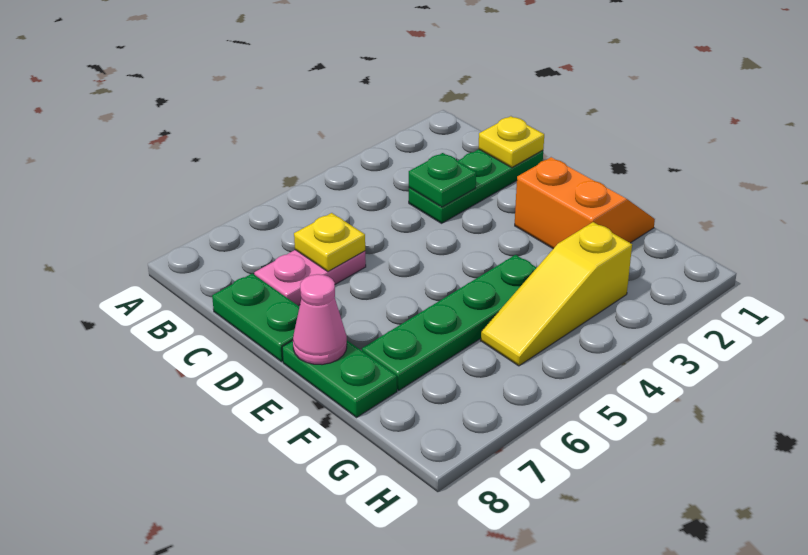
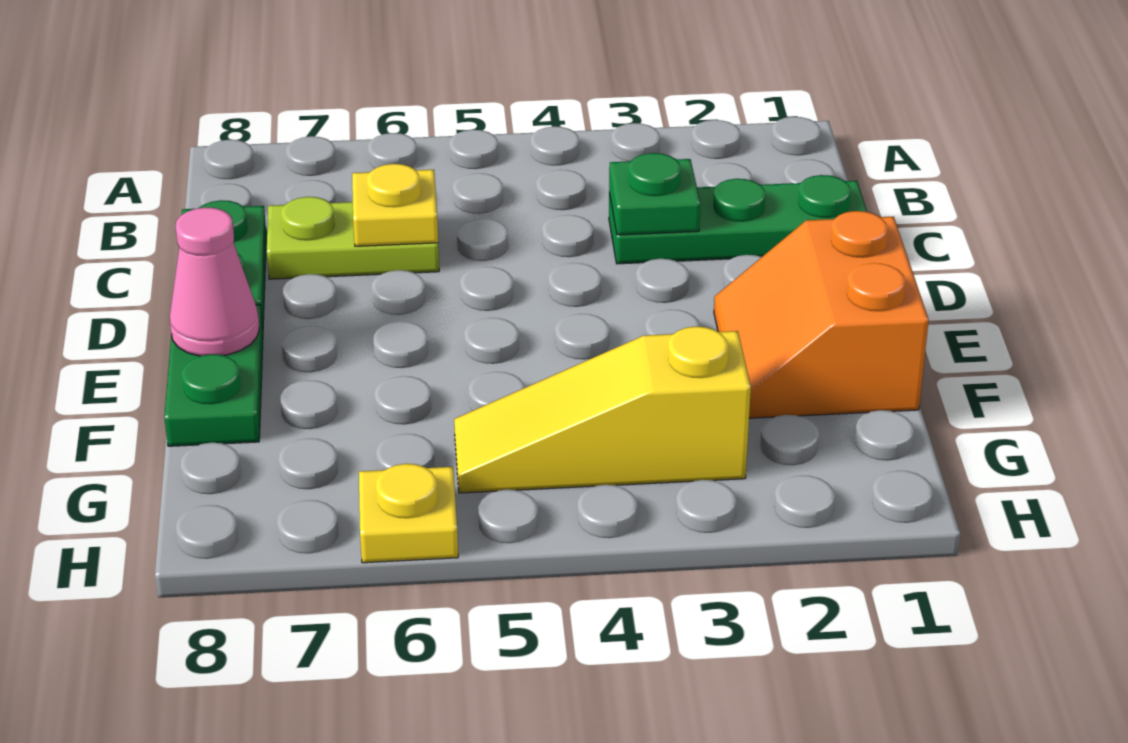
yellow 1x1 plate [478,116,544,167] -> yellow 1x1 plate moved to [359,464,458,563]
pink 1x2 plate [254,250,366,306] -> lime 1x2 plate [267,197,439,279]
orange 2x2 slope [515,157,655,249] -> orange 2x2 slope turned to [714,211,929,418]
green 1x4 plate [362,255,537,390] -> none

